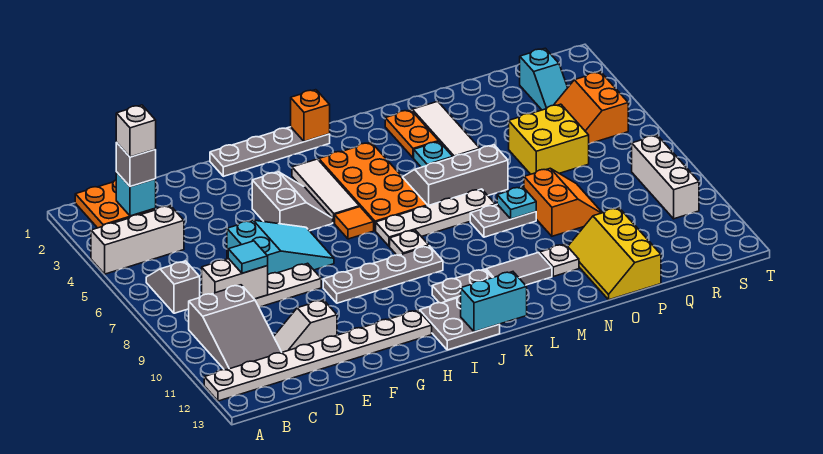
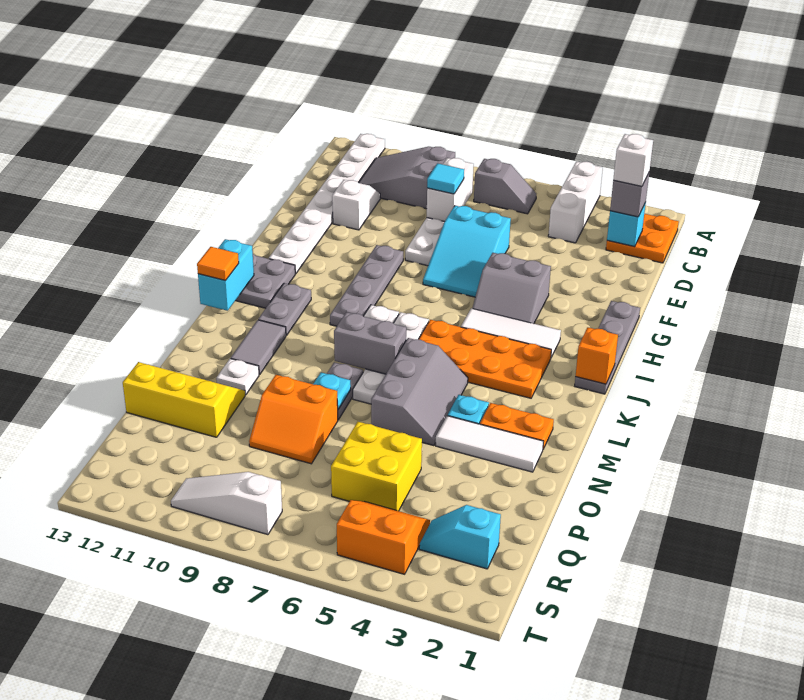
orange 1x1 tile [335,207,374,239] -> orange 1x1 tile moved to [197,247,239,281]
none -> grey 1x2 brick [334,312,406,374]
white 1x3 brick [632,135,699,219] -> white 1x3 slope [171,472,282,535]

